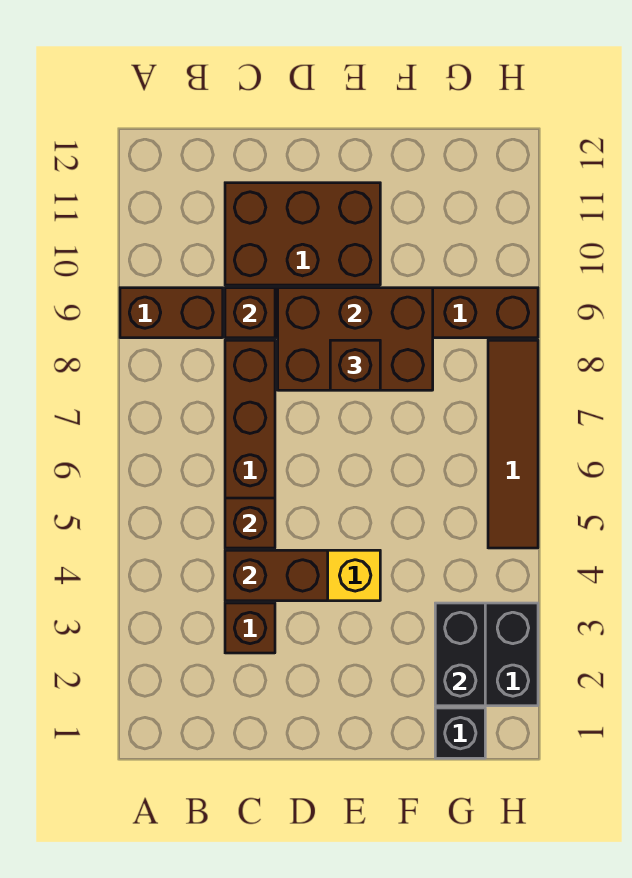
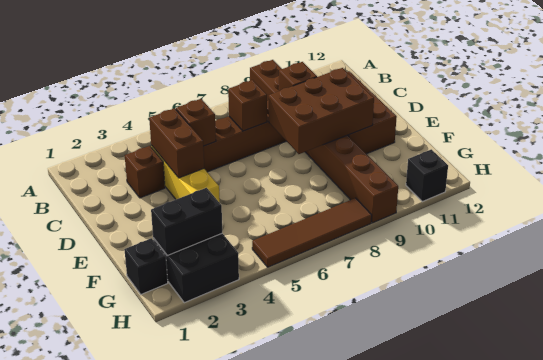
brown 2x3 brick [278,288,433,390] -> brown 2x3 brick turned to [269,68,374,154]
brown 1x1 brick [330,340,380,390] -> brown 1x1 brick moved to [228,80,267,131]
none -> black 1x1 brick [406,149,448,202]

